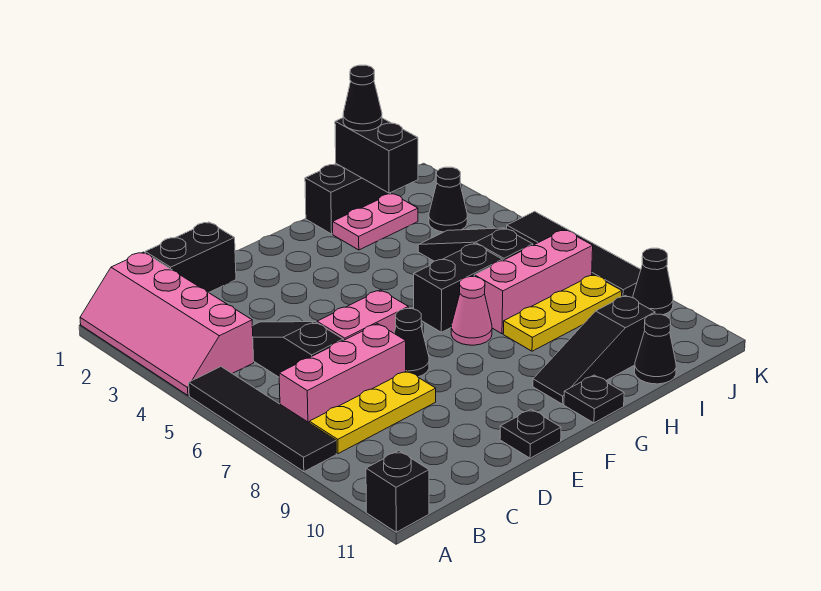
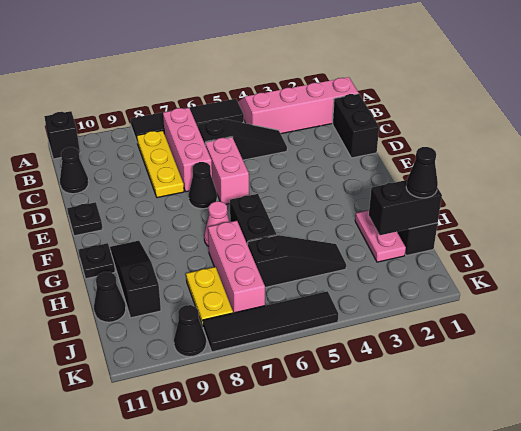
yellow 1x3 plate [503,275,622,351] -> yellow 1x2 plate [186,267,233,326]
black 1x1 cone [429,167,467,232] -> black 1x1 cone moved to [60,147,88,194]

